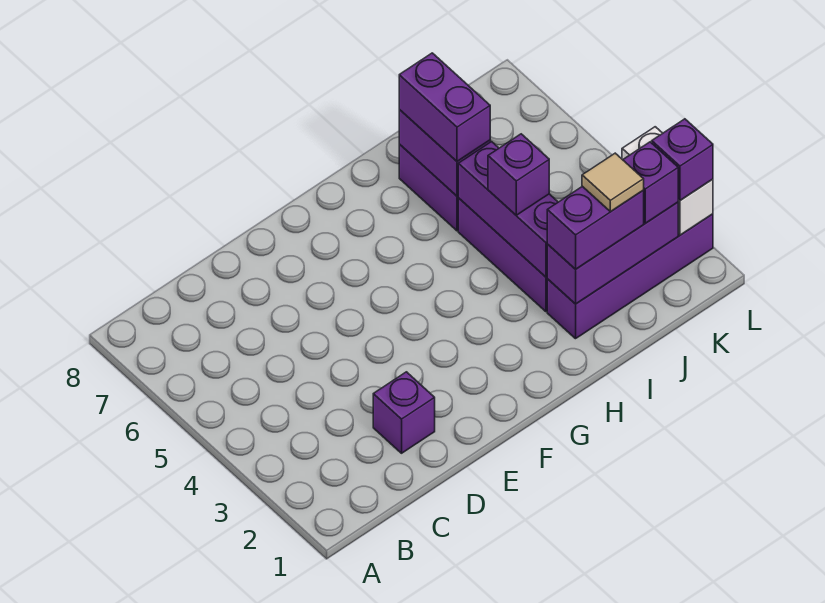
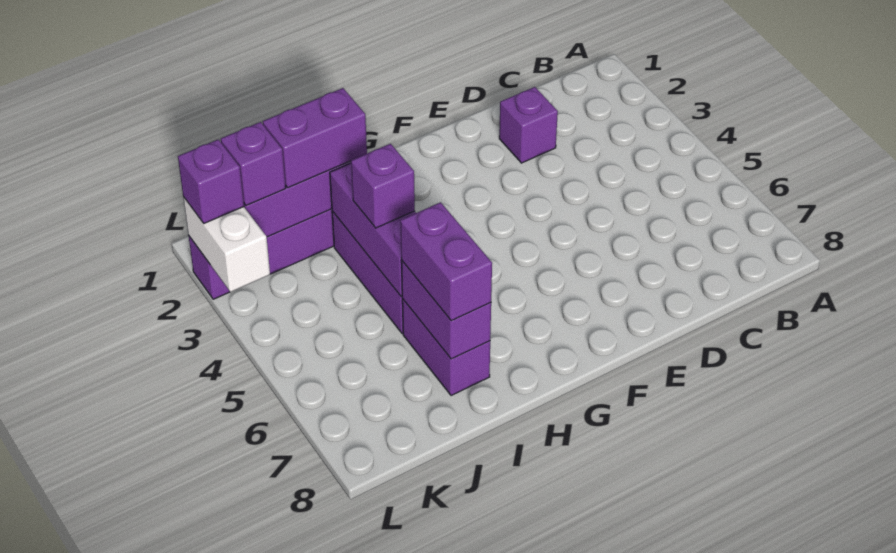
tan 1x1 tile [582,153,644,211] -> none

